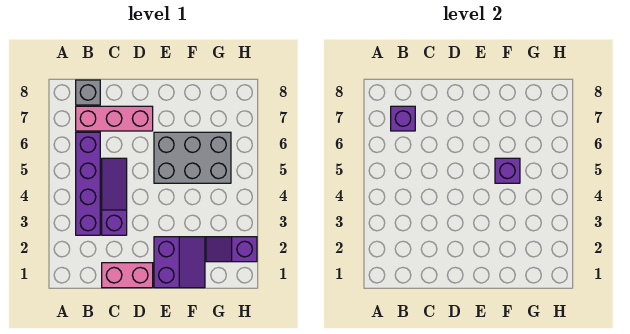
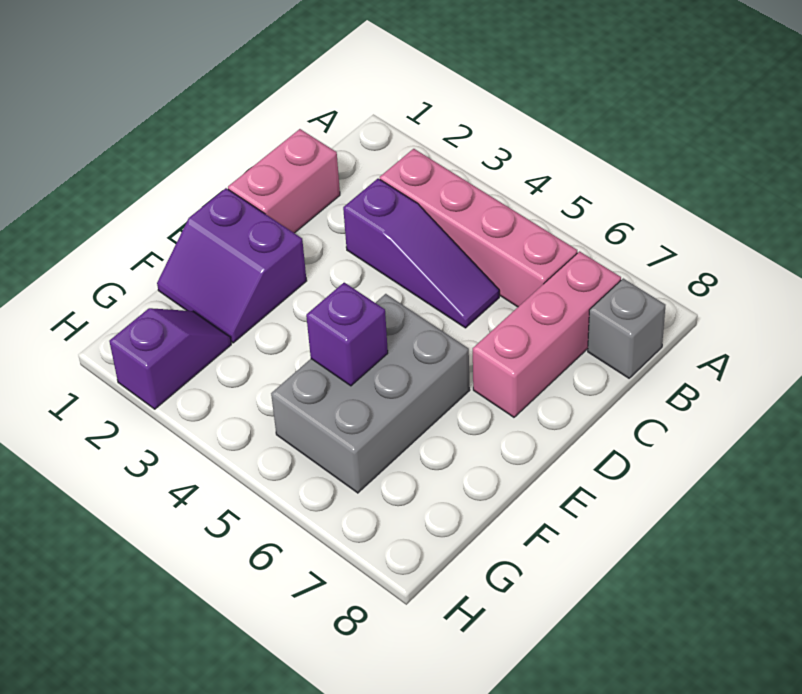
purple 1x4 brick [76,132,100,235] -> pink 1x4 brick [380,149,577,307]
purple 1x1 brick [391,106,415,131] -> none

